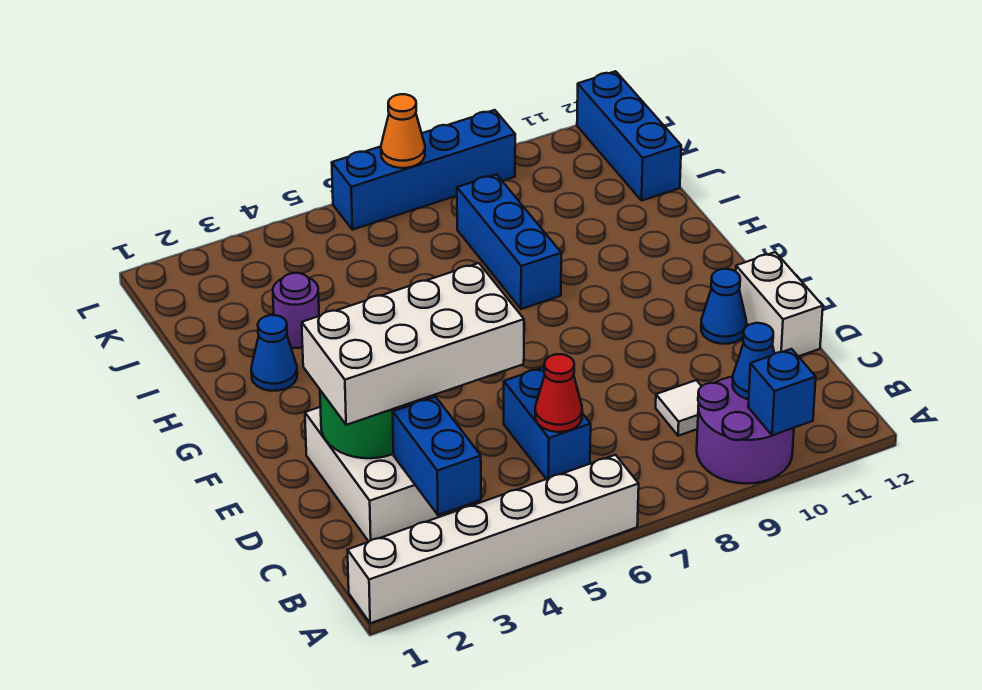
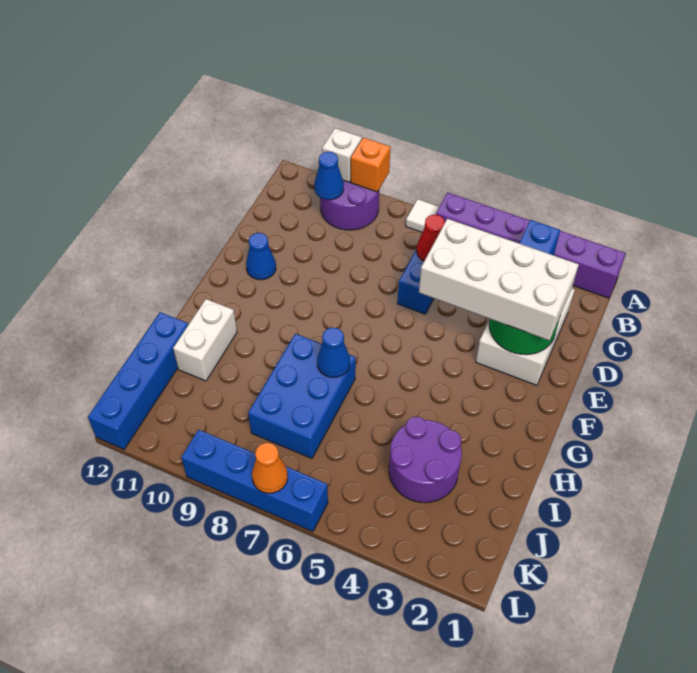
white 1x6 brick [348,455,639,623] -> purple 1x6 brick [436,192,626,298]
none -> orange 1x1 brick [351,138,390,192]
blue 1x1 brick [748,349,816,435] -> white 1x1 brick [322,128,362,182]
white 1x1 tile [656,380,701,436] -> white 1x1 tile moved to [406,199,439,232]
white 1x2 brick [736,252,823,356] -> white 1x2 brick moved to [173,299,237,381]
blue 1x1 cone [251,315,297,391] -> blue 1x1 cone moved to [317,327,350,377]
blue 1x3 brick [457,174,561,309] -> blue 2x3 brick [248,334,356,458]
purple 1x1 round brick [273,273,319,348] -> purple 2x2 round brick [389,417,462,503]
blue 1x3 brick [577,71,681,201] -> blue 1x4 brick [88,312,188,449]

